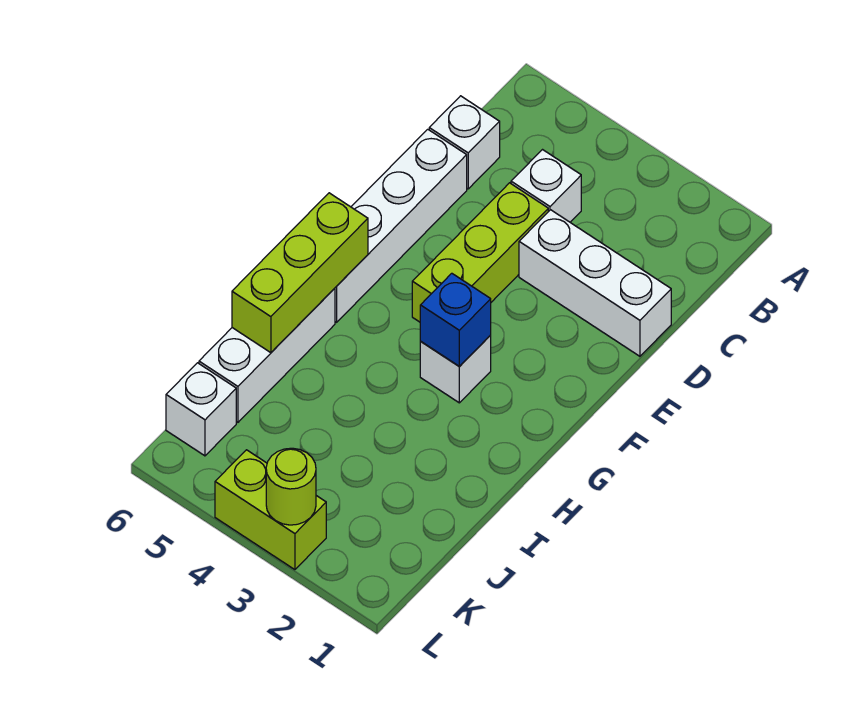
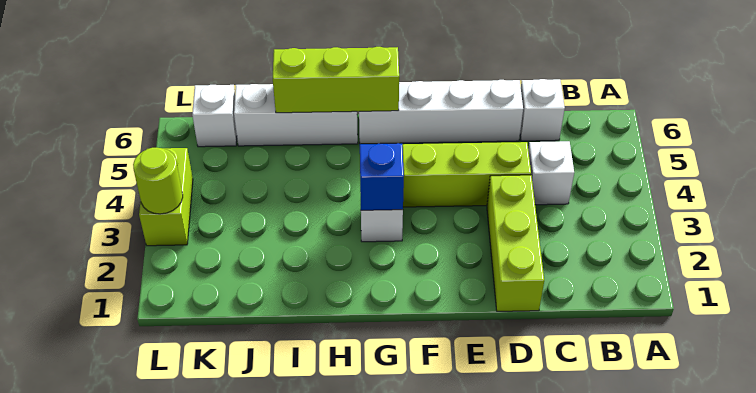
white 1x3 brick [519,210,671,356] -> lime 1x3 brick [487,175,544,311]

